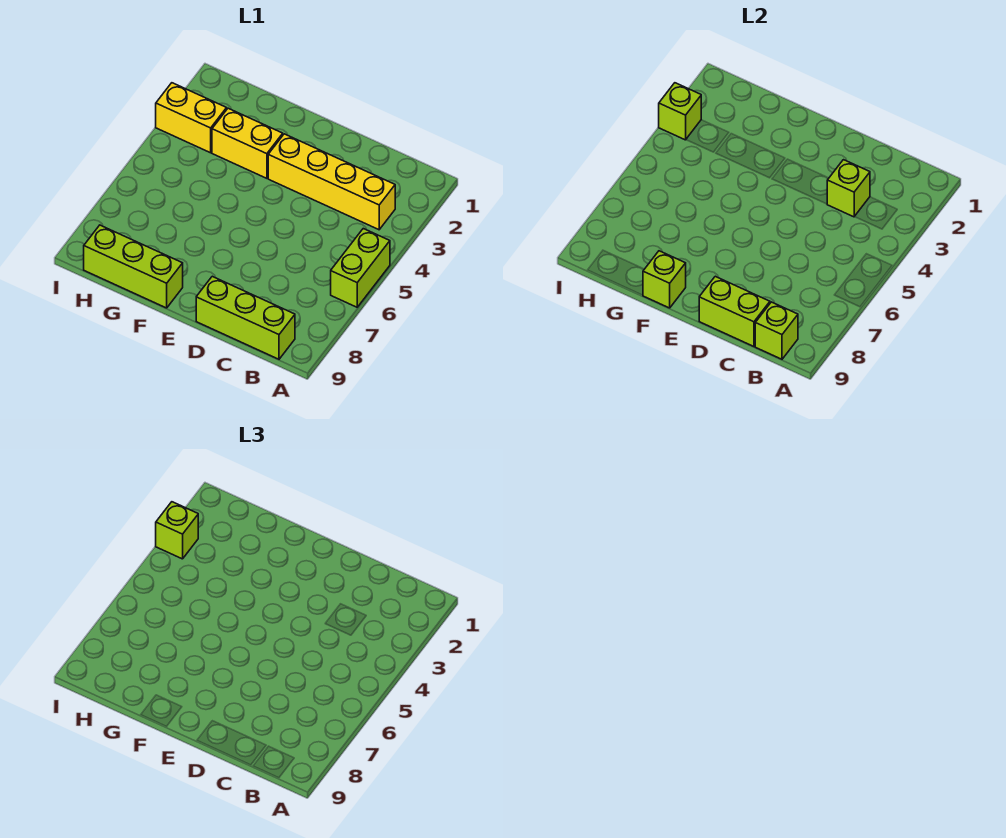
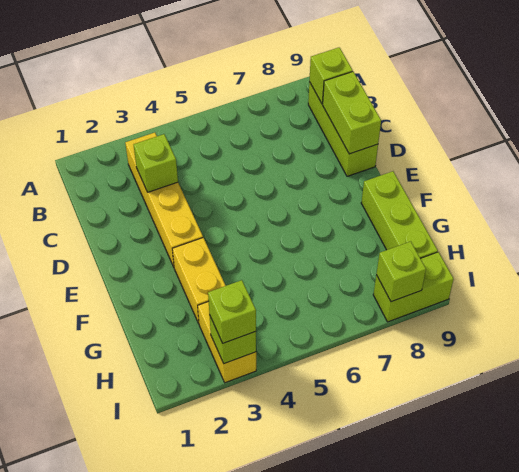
lime 1x2 brick [331,229,390,307] -> lime 1x2 brick moved to [373,252,454,322]
lime 1x1 brick [643,251,686,308] -> lime 1x1 brick moved to [376,241,426,302]

